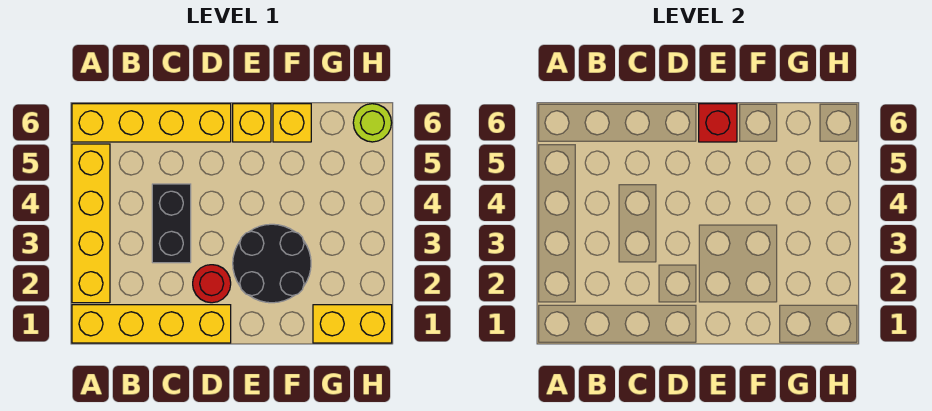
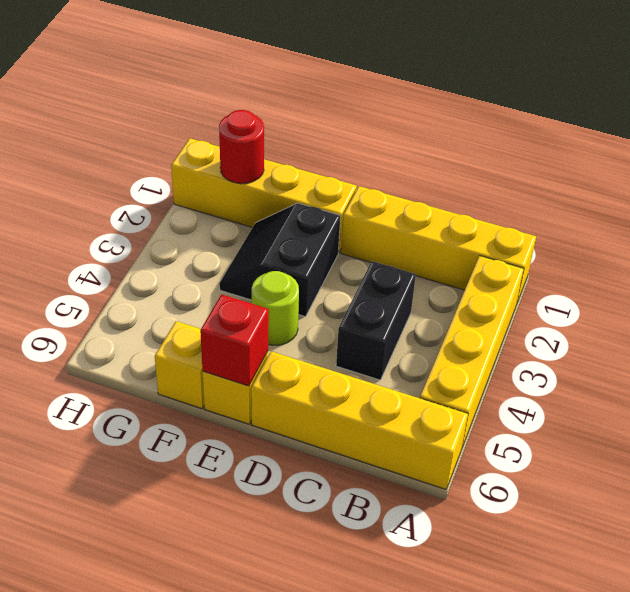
red 1x1 round brick [193,265,231,303] -> red 1x1 round brick moved to [219,110,264,184]
black 2x2 round brick [233,224,311,303] -> black 2x2 slope [219,203,341,317]
yellow 1x2 brick [313,305,392,343] -> yellow 1x4 brick [171,138,357,253]
lime 1x1 round brick [353,104,392,142] -> lime 1x1 round brick moved to [252,271,299,345]

